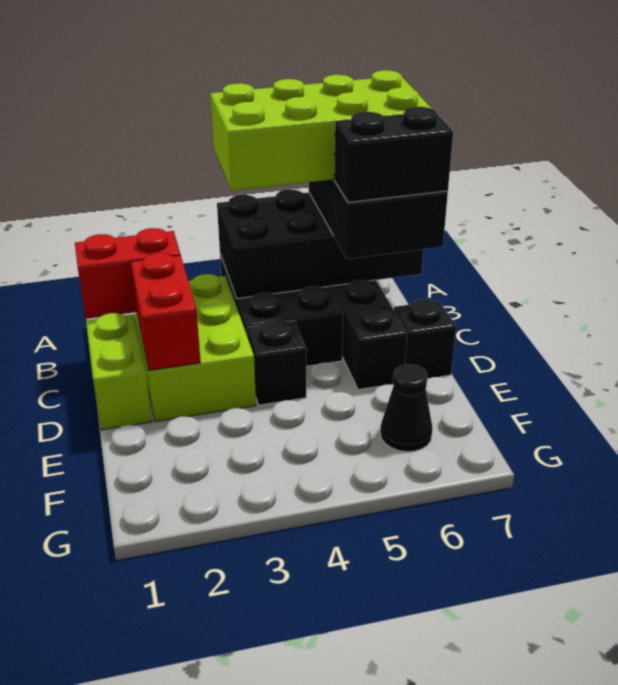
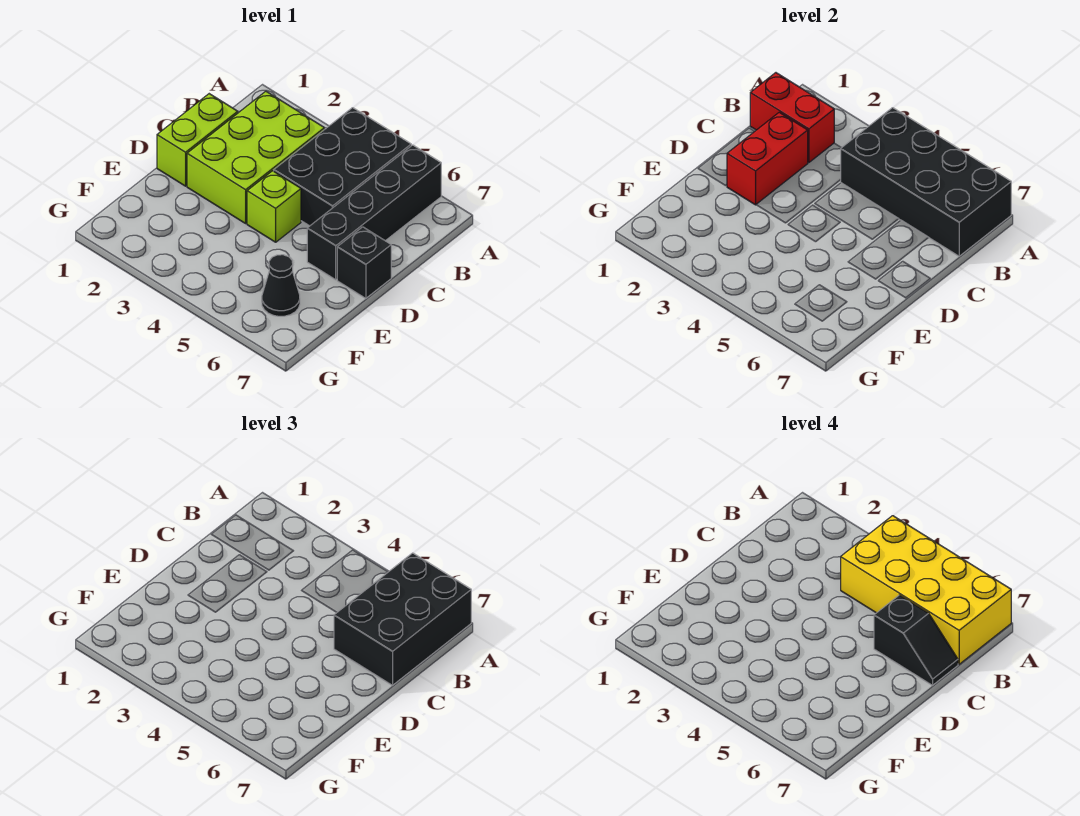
lime 2x4 brick [210,70,432,191] -> yellow 2x4 brick [841,516,1011,664]
black 1x2 brick [334,107,453,202] -> black 1x2 slope [874,595,958,685]
black 1x1 brick [247,320,306,405] -> lime 1x1 brick [247,171,301,242]

